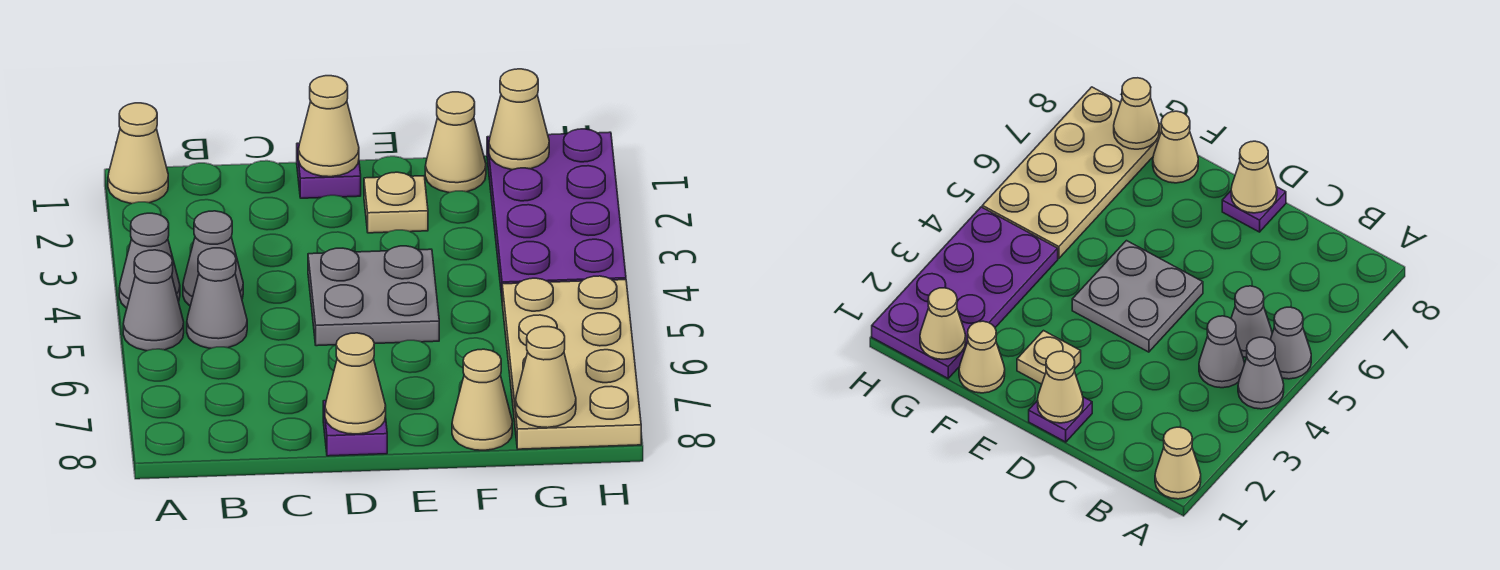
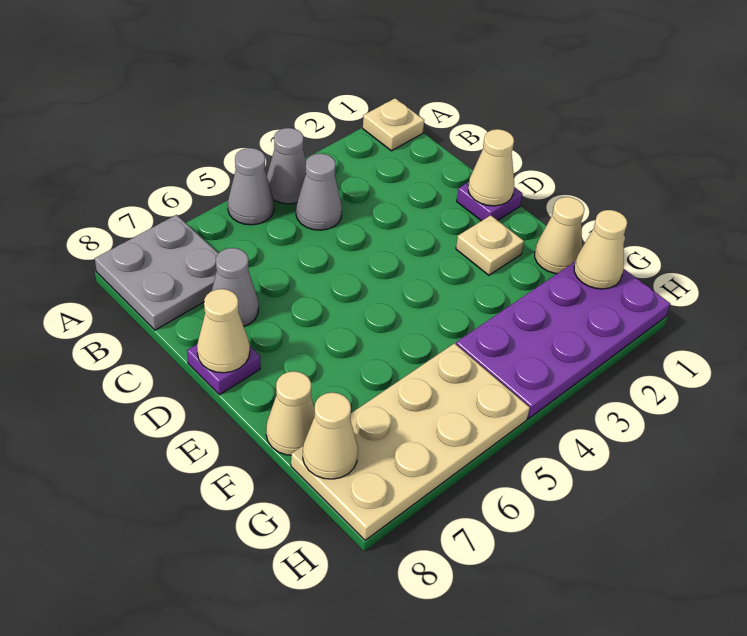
tan 1x1 cone [108,103,168,204] -> tan 1x1 plate [363,98,424,151]
grey 1x1 cone [187,248,247,348] -> grey 1x1 cone moved to [212,248,259,326]
grey 2x2 plate [308,246,439,346] -> grey 2x2 plate moved to [95,215,218,330]

